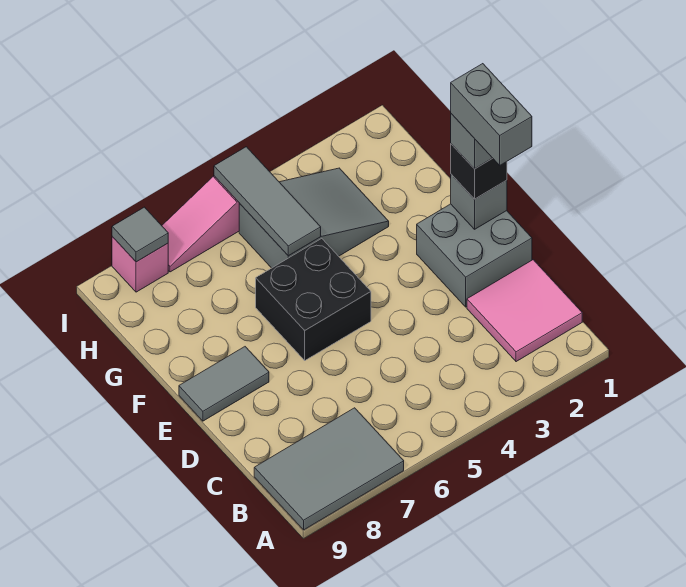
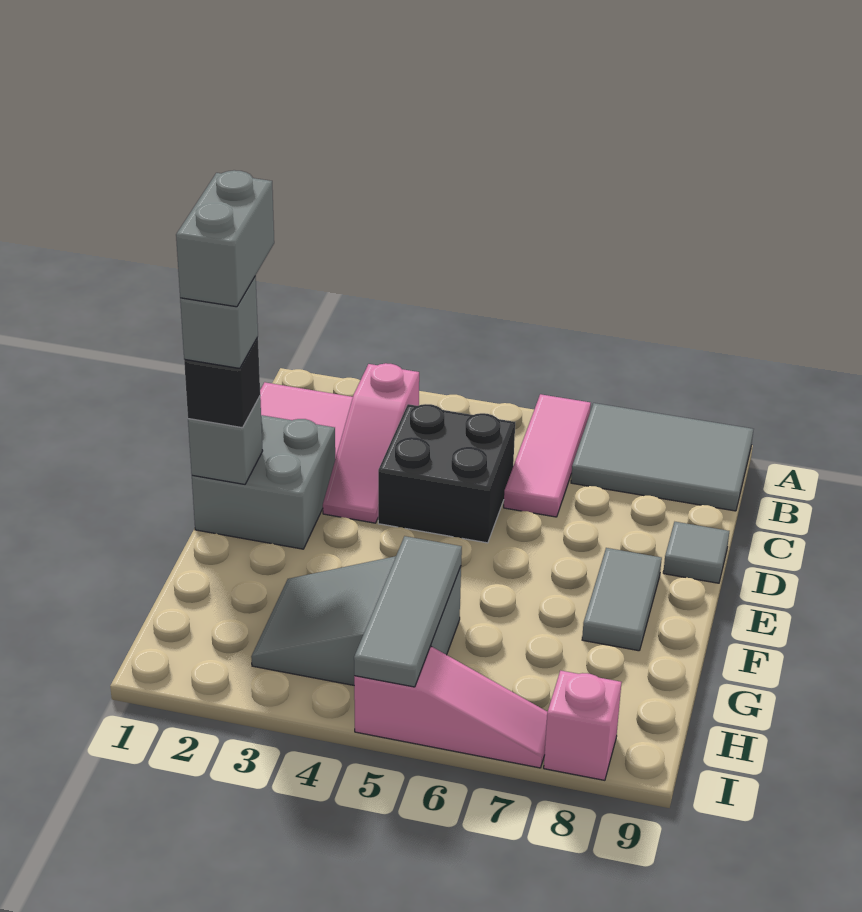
none -> pink 1x3 tile [504,394,591,517]
none -> pink 1x3 slope [323,363,419,523]
black 2x2 brick [256,239,371,360] -> black 2x2 brick moved to [378,404,515,543]
grey 1x2 tile [179,347,269,421] -> grey 1x2 tile turned to [582,548,662,651]
grey 1x1 tile [112,207,168,262] -> grey 1x1 tile moved to [663,522,729,583]

